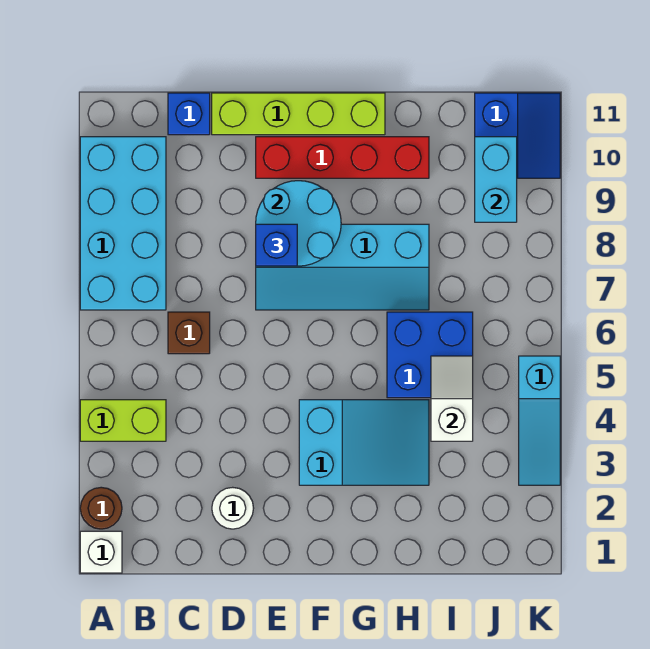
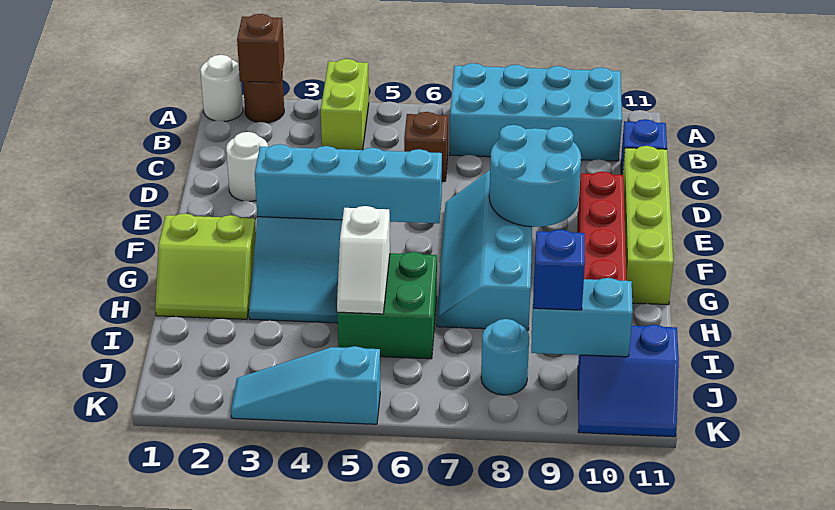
white 1x1 brick [80,531,122,573] -> white 1x1 round brick [200,55,243,121]
none -> brown 1x1 brick [237,14,284,83]
blue 1x1 brick [256,224,297,266] -> blue 1x1 brick moved to [533,229,585,310]
none -> cyan 1x4 brick [255,144,442,223]
none -> lime 2x2 slope [155,213,256,319]
blue 2x2 brick [387,312,473,398] -> green 2x2 brick [337,252,437,359]
white 1x2 slope [431,356,473,441] -> white 1x2 slope turned to [337,206,390,314]
none -> cyan 1x1 round brick [481,319,529,395]

